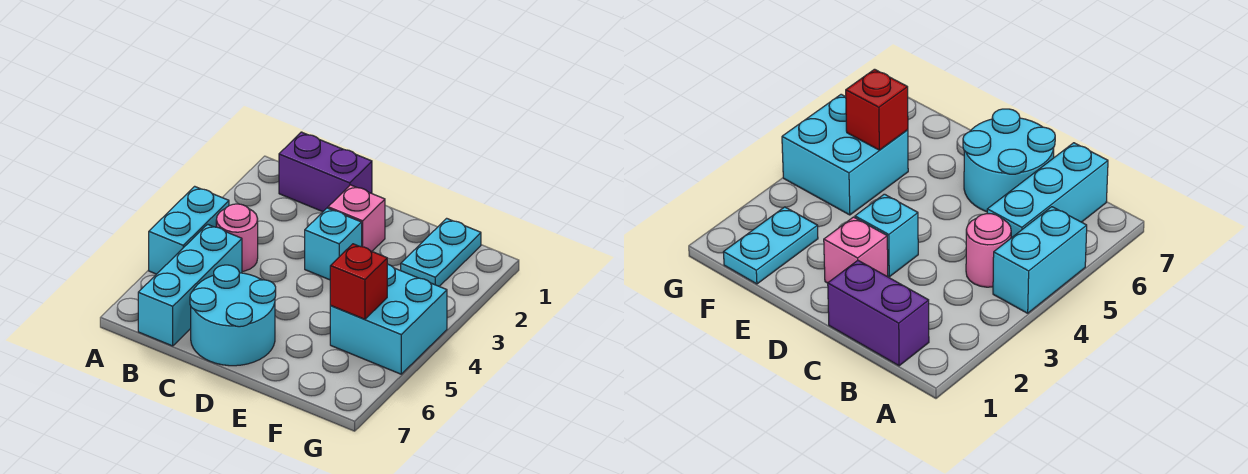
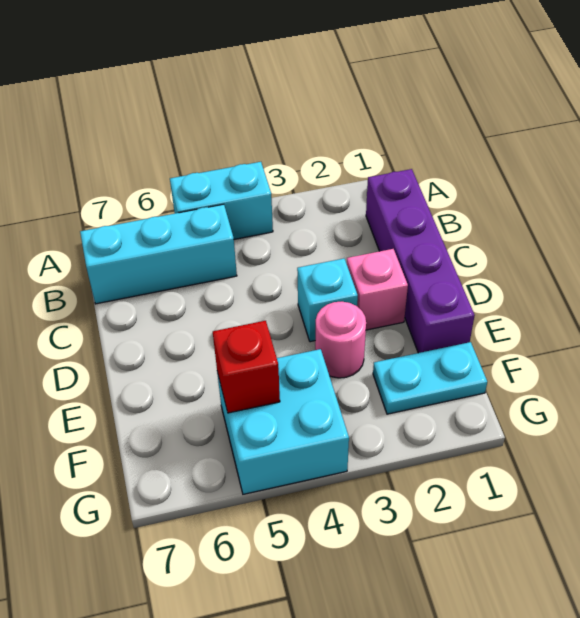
purple 1x2 brick [279,132,372,212] -> purple 1x4 brick [366,169,475,353]
pink 1x1 round brick [216,204,258,271] -> pink 1x1 round brick moved to [315,302,366,378]
cyan 2x2 round brick [190,265,276,366] -> none

